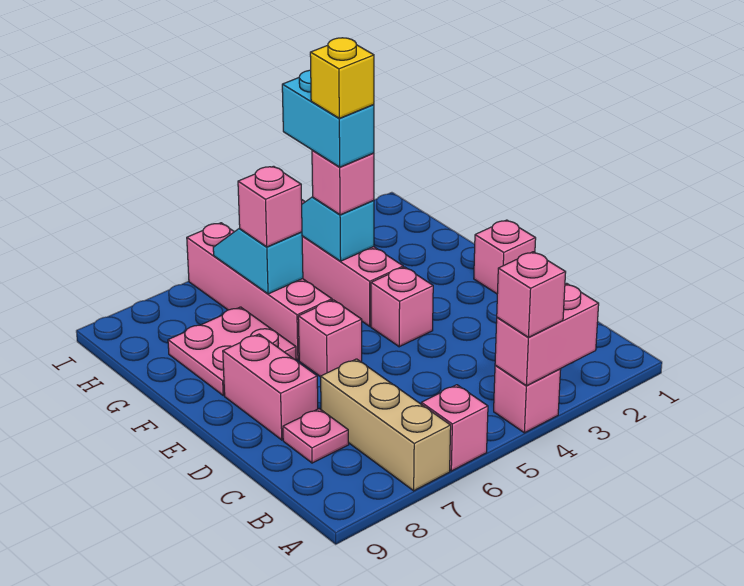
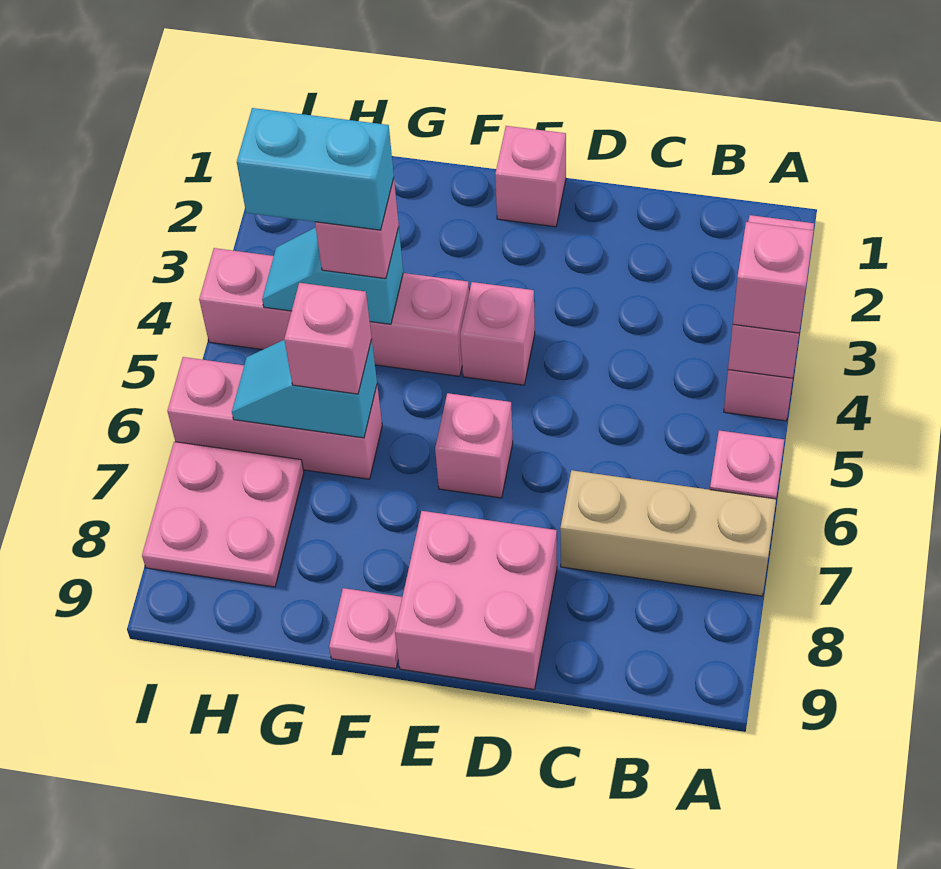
pink 1x1 plate [283,409,349,463] -> pink 1x1 plate moved to [329,588,402,669]
pink 1x2 brick [223,334,318,440] -> pink 2x2 brick [395,511,557,689]
pink 1x4 brick [187,223,332,360] -> pink 1x3 brick [167,357,382,479]
pink 2x2 plate [168,307,296,396] -> pink 2x2 plate moved to [142,442,304,587]
yellow 1x1 brick [310,38,374,118] -> none

